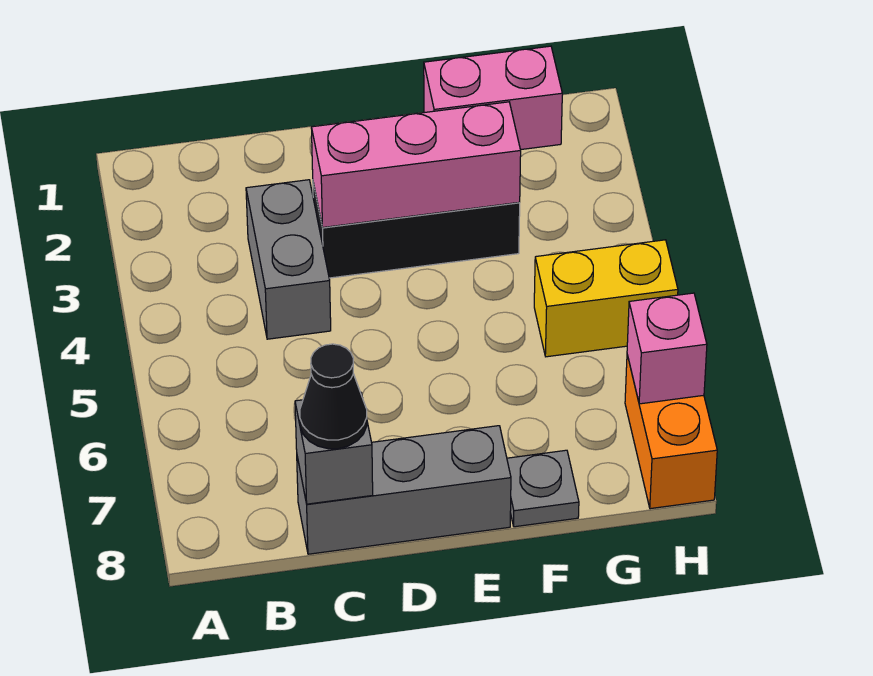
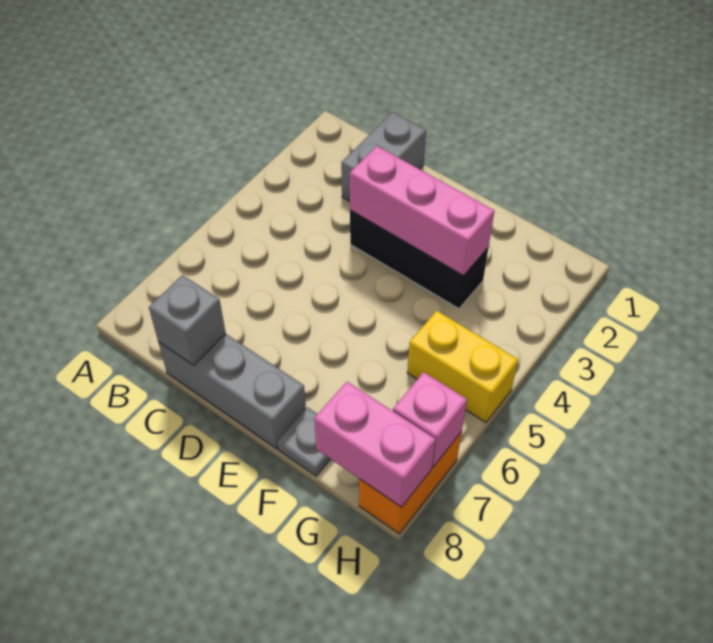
grey 1x2 brick [246,180,331,339] -> grey 1x2 brick moved to [341,112,426,201]
black 1x1 cone [300,344,367,449] -> none
pink 1x2 brick [424,46,562,150] -> pink 1x2 brick moved to [314,382,435,507]

